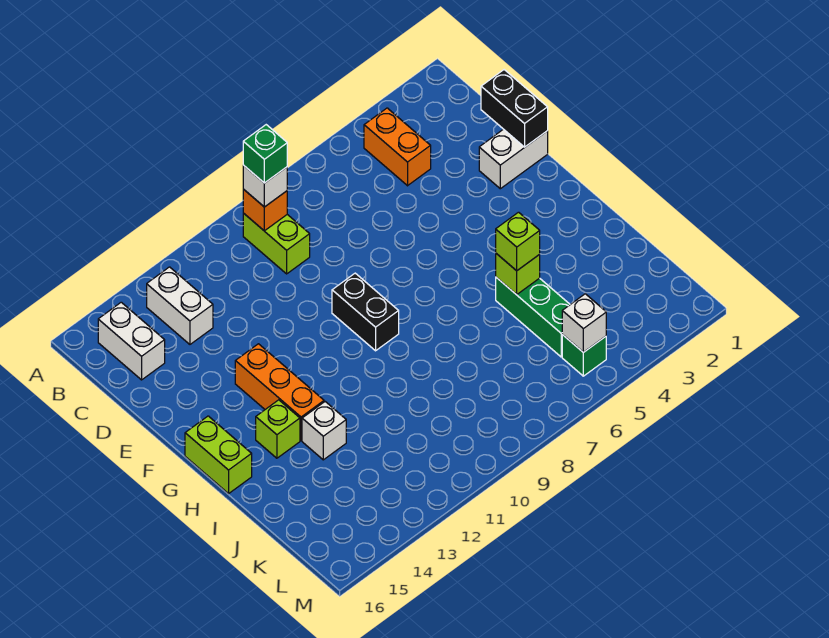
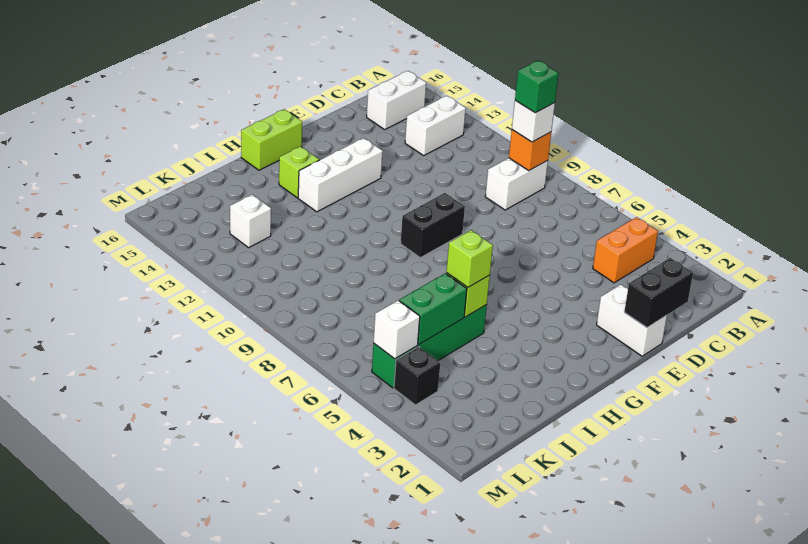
lime 1x2 brick [243,213,310,274] -> white 1x2 brick [485,158,548,210]
orange 1x3 brick [235,344,324,441] -> white 1x3 brick [298,138,383,212]
white 1x1 brick [302,402,346,460] -> white 1x1 brick moved to [230,194,271,248]
none -> green 1x2 brick [399,273,467,345]
none -> black 1x1 brick [394,347,440,405]

